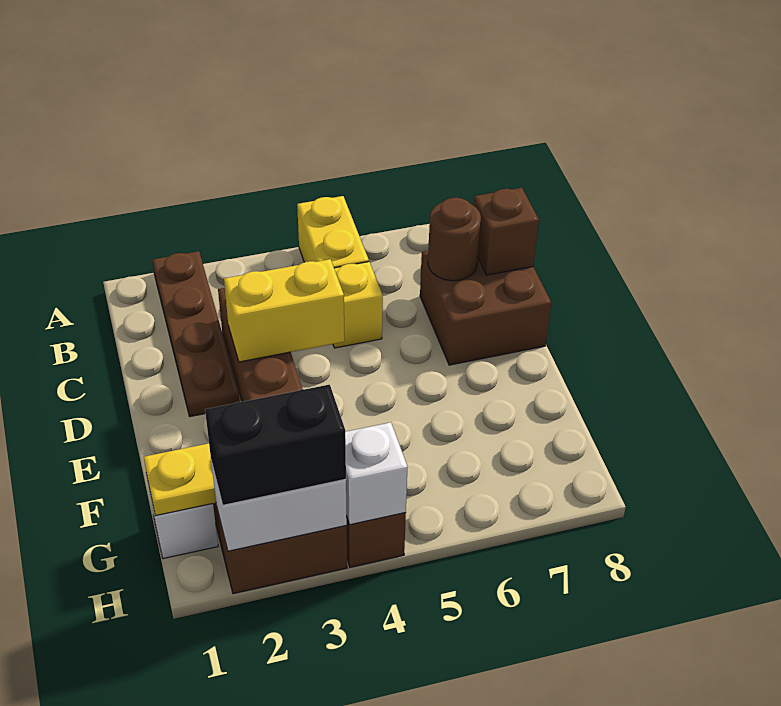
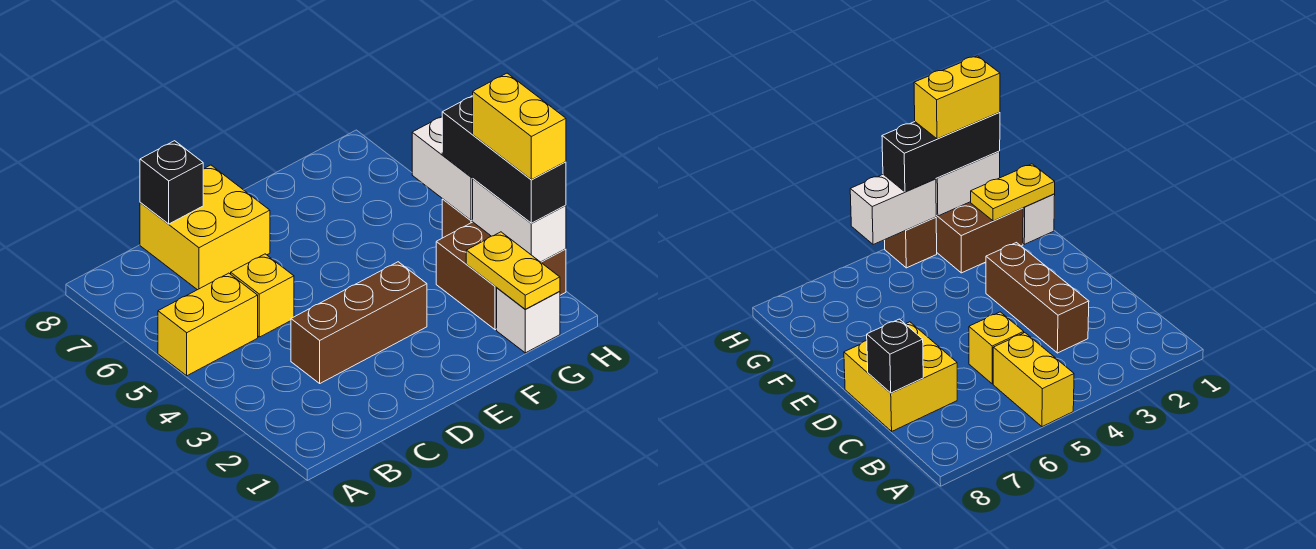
brown 1x4 plate [152,251,240,417] -> none
brown 2x2 brick [420,251,551,365] -> yellow 2x2 brick [140,165,270,290]
brown 1x1 round brick [428,198,481,281] -> none
brown 1x1 brick [474,188,539,275] -> black 1x1 brick [140,141,203,224]
yellow 1x2 brick [224,259,344,362] -> yellow 1x2 brick moved to [473,73,566,180]
black 1x2 brick [205,385,346,505] -> black 1x3 brick [442,96,566,223]
white 1x1 brick [345,422,408,525] -> white 1x2 brick [412,117,473,221]

